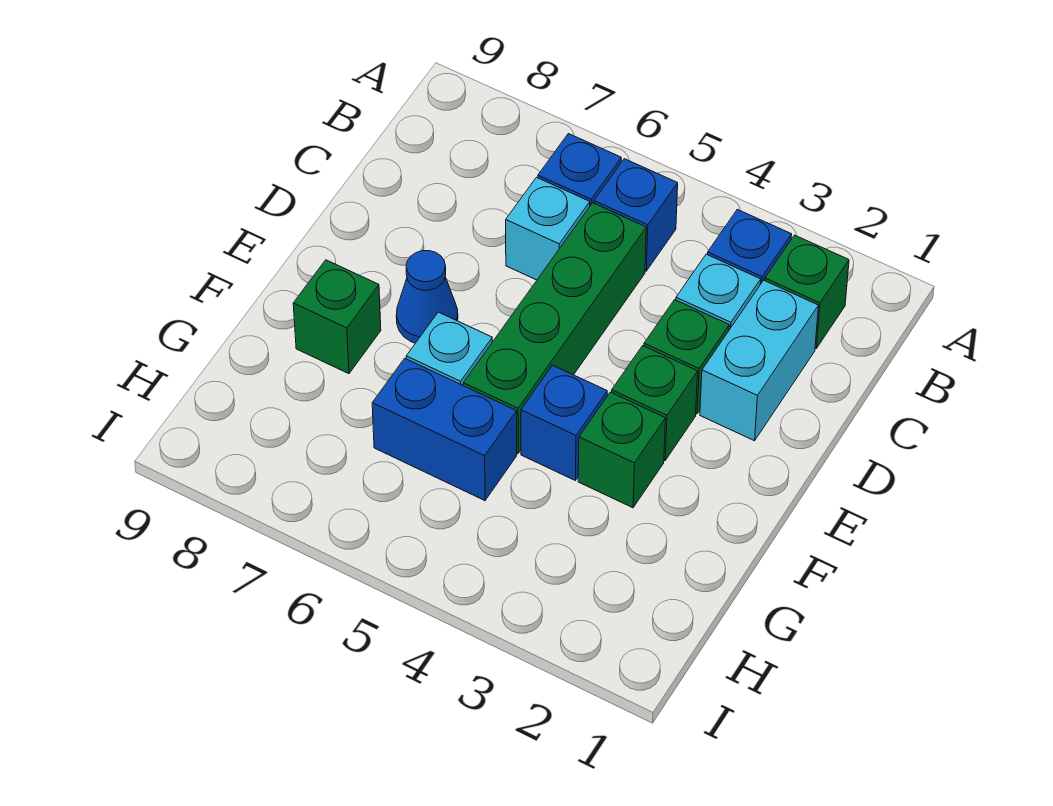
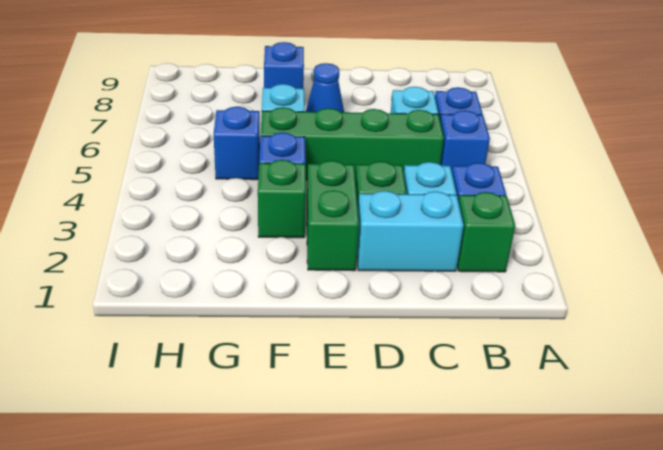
green 1x1 brick [612,346,698,460] -> green 1x2 brick [307,161,359,271]
green 1x1 brick [293,260,381,374] -> blue 1x1 brick [264,42,304,89]
blue 1x2 brick [372,358,517,501] -> blue 1x1 brick [214,107,260,180]

